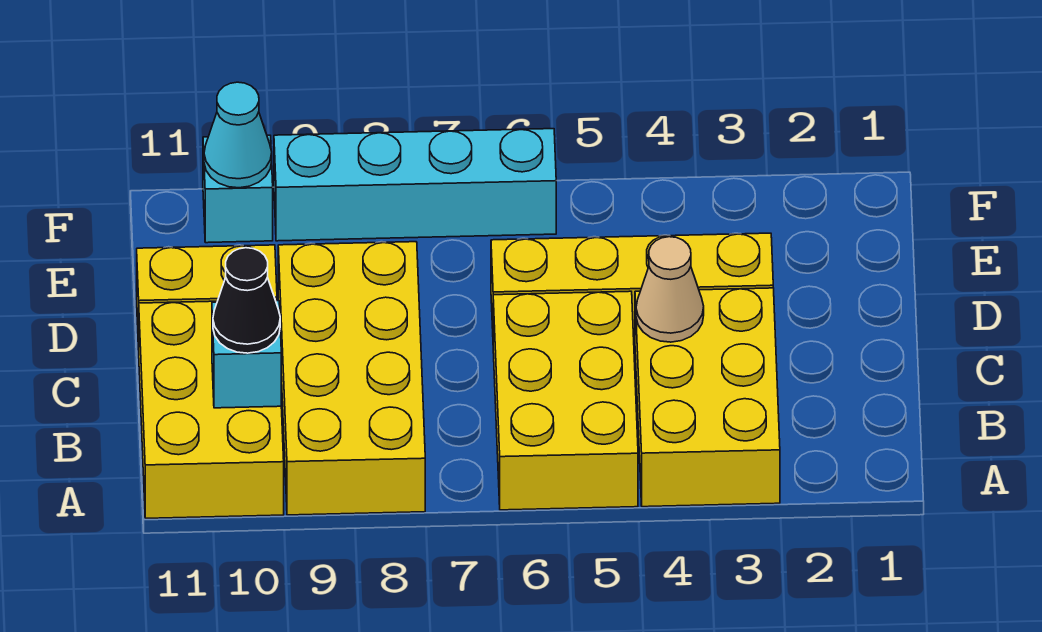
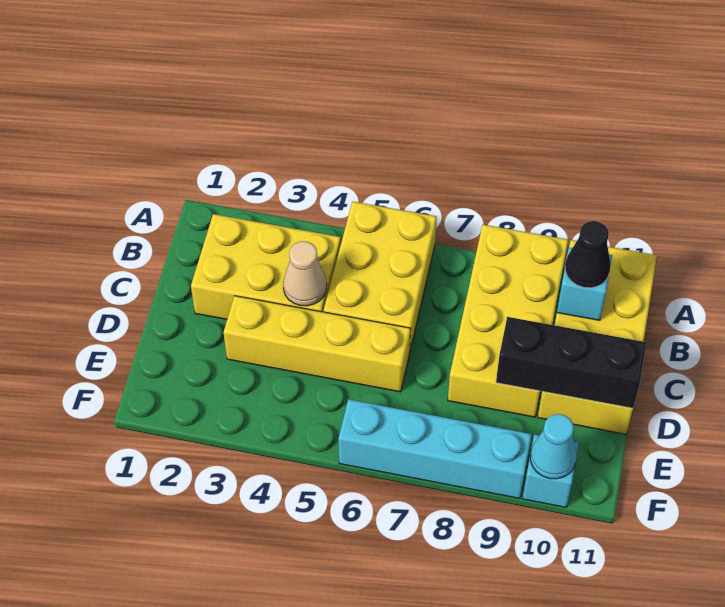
yellow 2x3 brick [635,288,780,507] -> yellow 2x3 brick turned to [191,214,341,319]
none -> black 1x3 brick [496,317,646,408]

